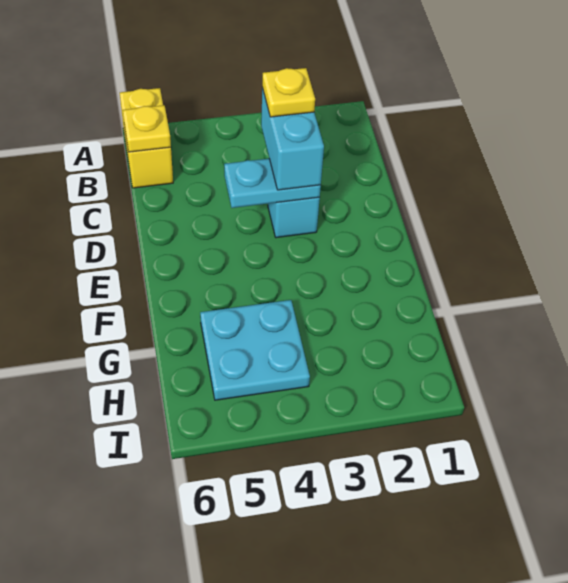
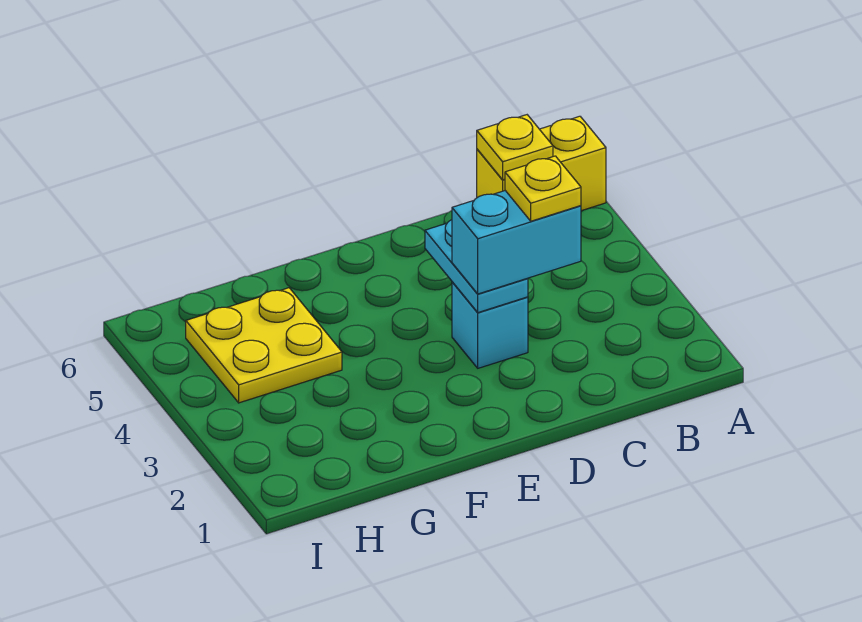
cyan 2x2 plate [200,300,310,400] -> yellow 2x2 plate [186,288,342,403]

